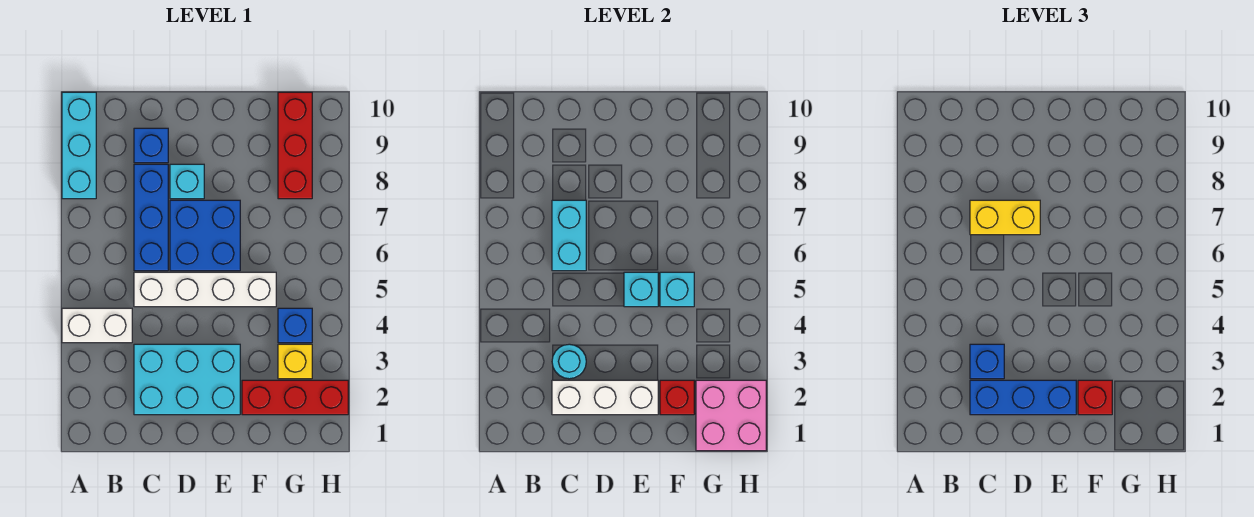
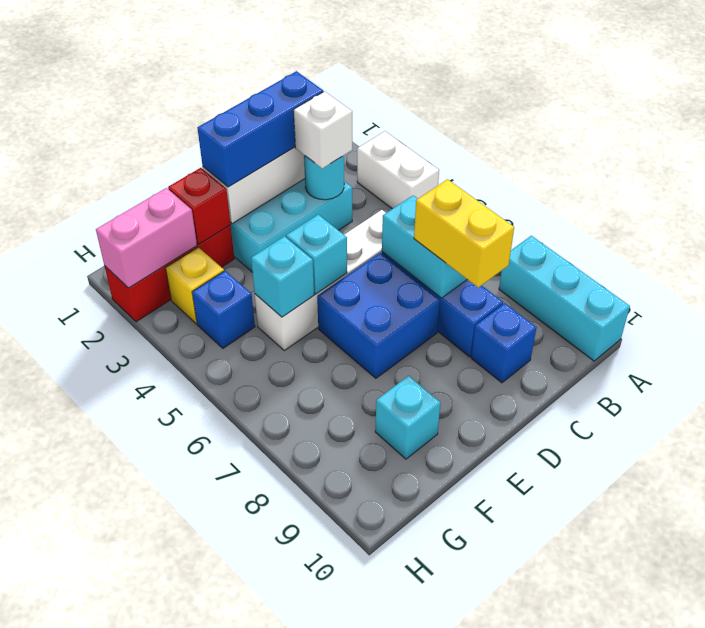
white 1x2 brick [62,308,132,343] -> white 1x2 brick turned to [357,131,439,209]
blue 1x1 brick [970,344,1004,379] -> white 1x1 brick [294,91,352,168]
yellow 1x2 brick [970,200,1040,235] -> yellow 1x2 brick turned to [414,179,514,287]
cyan 1x1 brick [170,164,204,199] -> cyan 1x1 brick moved to [375,376,441,459]
red 1x1 brick [1078,380,1112,415] -> none
pink 2x2 brick [696,380,766,451] -> pink 1x2 brick [96,188,197,288]
red 1x3 brick [278,92,312,199] -> none

